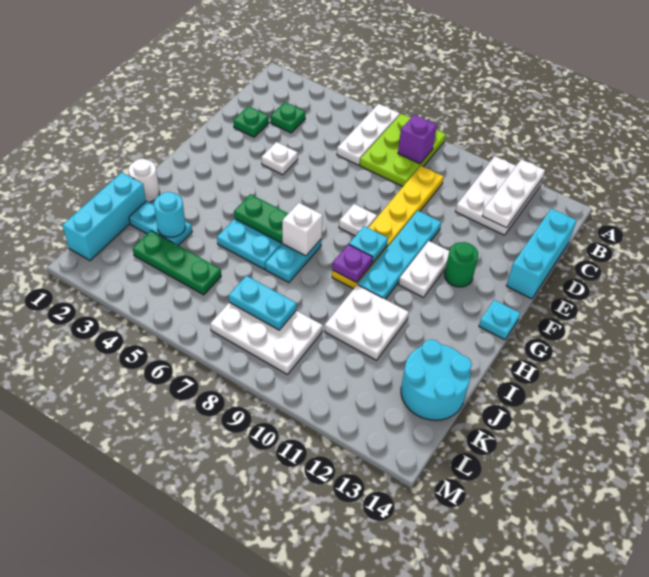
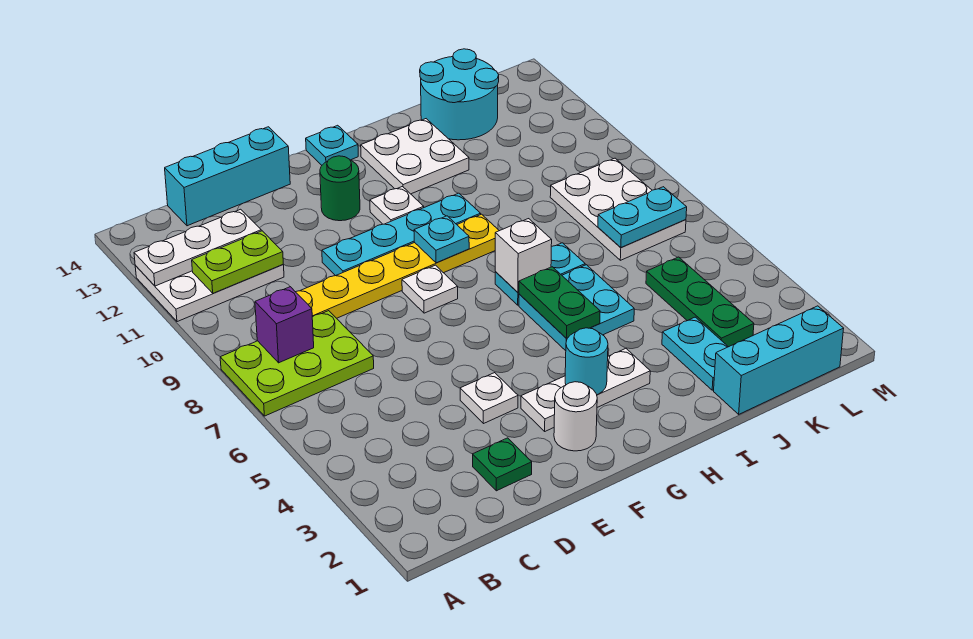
white 1x3 plate [337,104,400,165] -> white 1x3 plate moved to [521,349,650,431]
none -> lime 1x2 plate [192,231,283,293]
green 1x1 plate [271,102,305,133] -> none
white 1x2 plate [399,241,449,298] -> white 1x1 plate [370,187,424,224]
purple 1x1 plate [332,244,373,283] -> none
white 1x1 round brick [128,159,160,202] -> white 1x1 round brick moved to [554,382,597,451]
white 2x2 plate [324,285,409,360] -> white 2x2 plate moved to [361,119,469,194]
cyan 1x1 round brick [154,192,186,237] -> cyan 1x1 round brick moved to [565,328,608,395]
cyan 1x2 plate [229,276,296,330] -> cyan 1x2 plate turned to [598,187,687,248]

